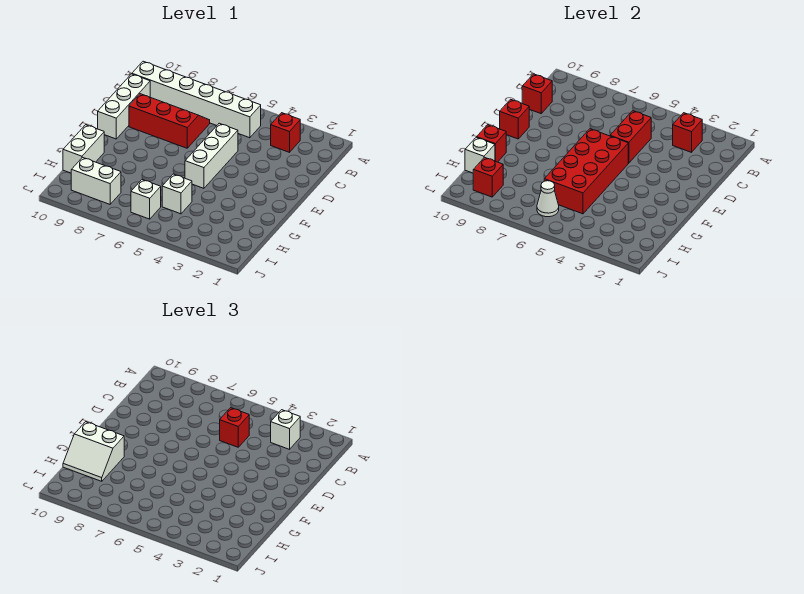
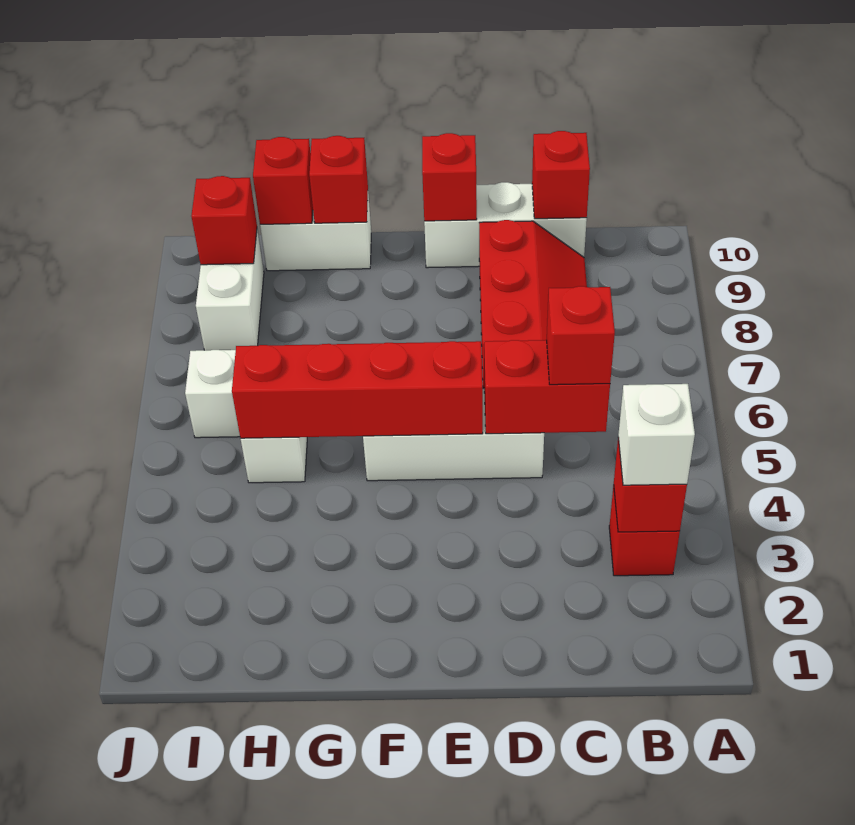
white 1x6 brick [132,61,261,138] -> none
red 2x4 brick [544,129,628,214] -> red 1x4 brick [232,341,483,438]
white 2x2 slope [63,422,124,481] -> none
white 1x1 brick [465,137,495,173] -> red 1x1 brick [253,137,313,224]
white 1x1 cone [537,181,559,217] -> none

